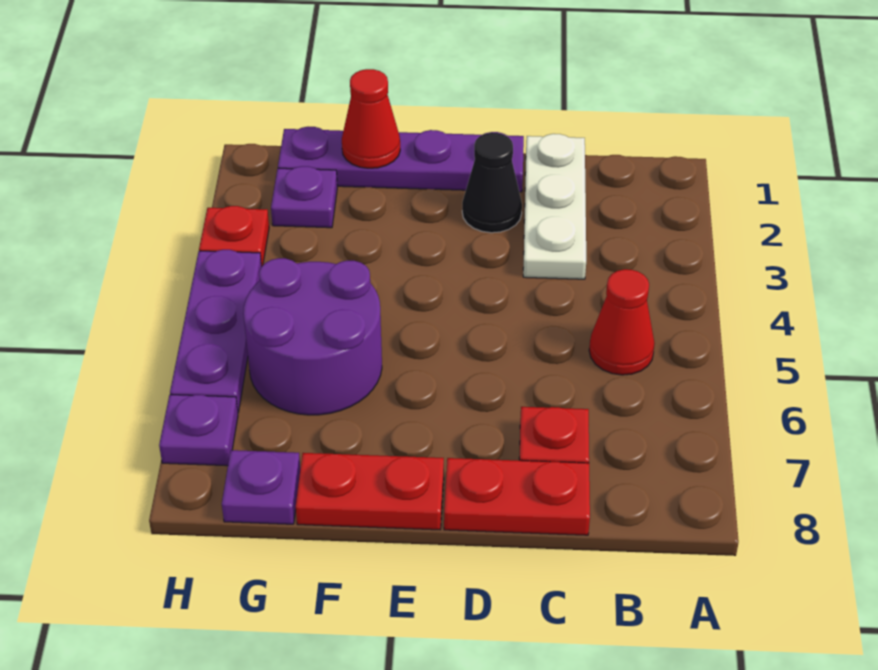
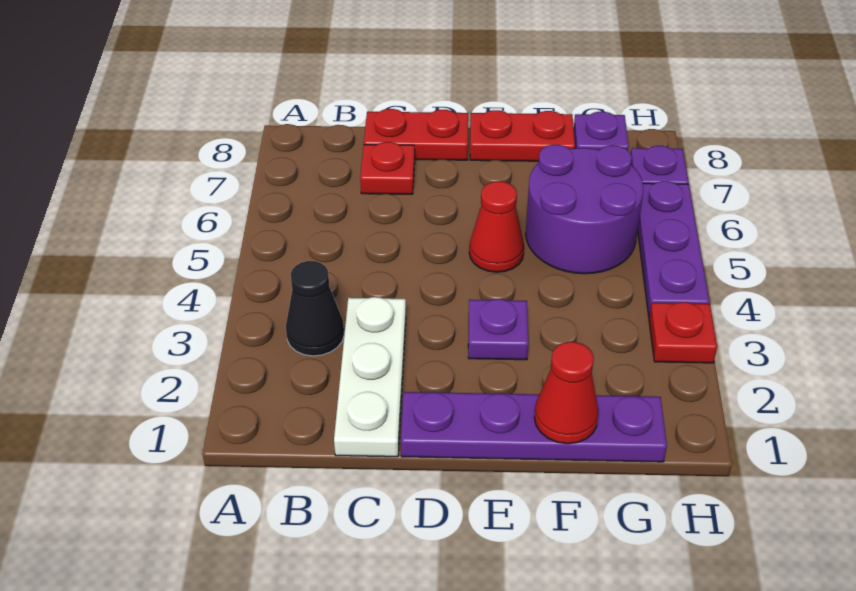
red 1x1 cone [589,269,655,375] -> red 1x1 cone moved to [469,181,524,272]
black 1x1 cone [462,133,522,233] -> black 1x1 cone moved to [286,261,344,356]
purple 1x1 plate [271,166,337,228] -> purple 1x1 plate moved to [468,299,528,360]

